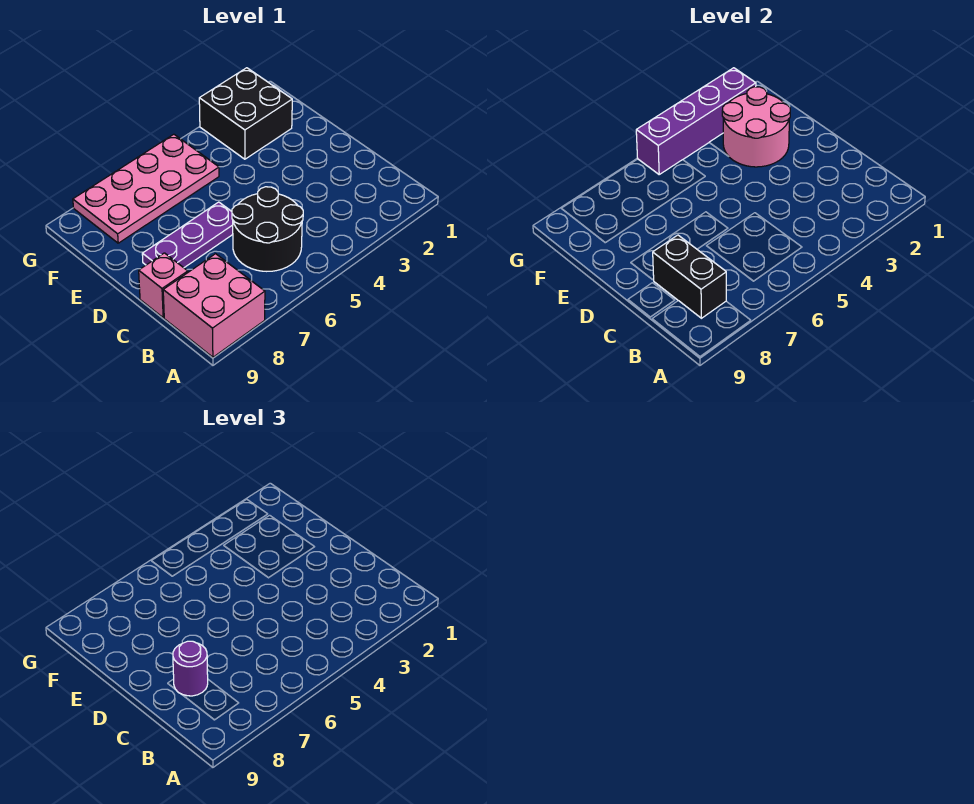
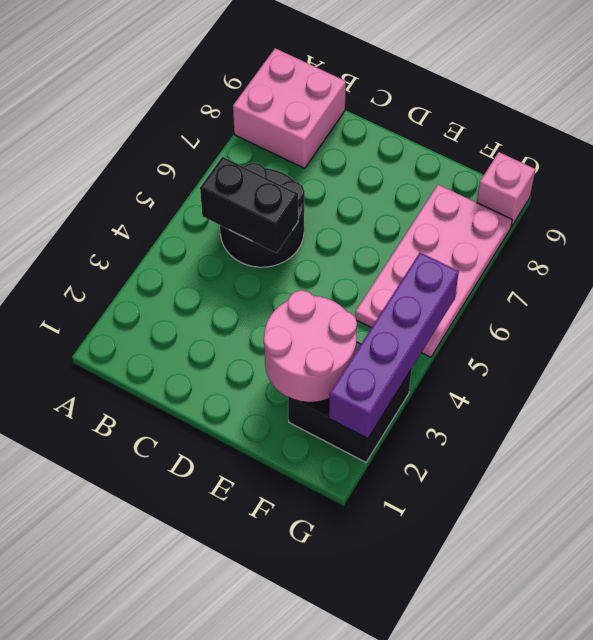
black 1x2 brick [653,235,726,318] -> black 1x2 brick moved to [200,157,298,253]
purple 1x1 round brick [173,641,208,696] -> none
pink 1x1 brick [139,253,188,318] -> pink 1x1 brick moved to [477,152,535,227]
purple 1x3 plate [142,202,233,268] -> none

